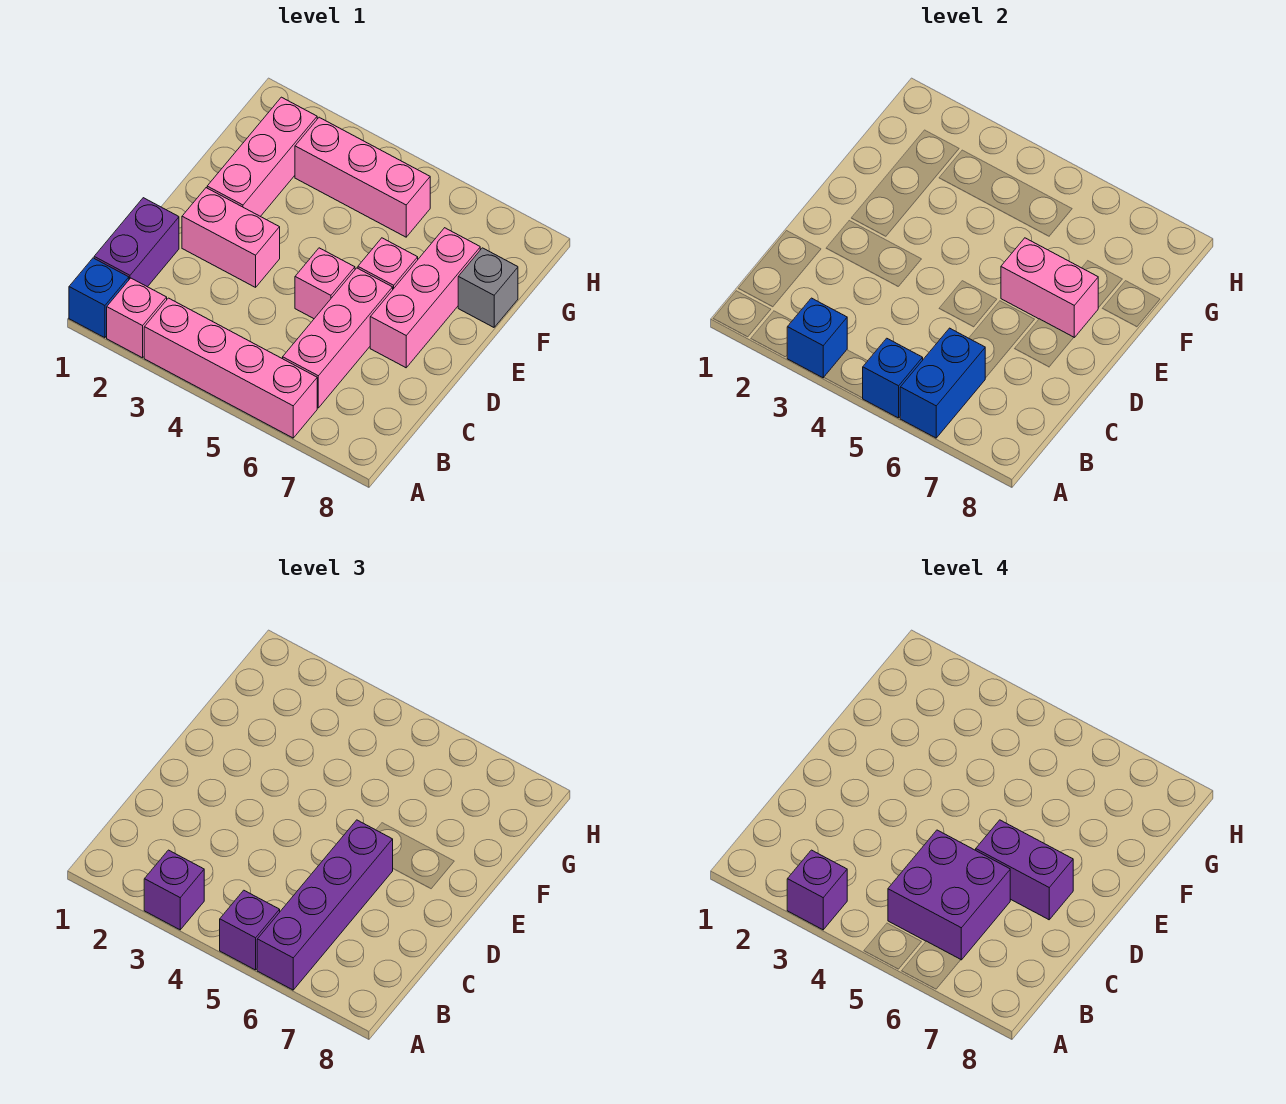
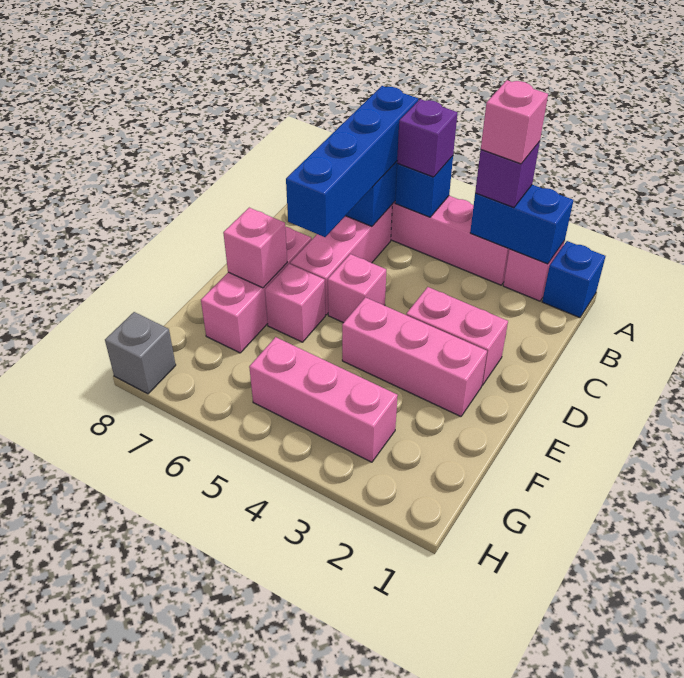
blue 1x1 brick [787,298,847,378] -> blue 1x2 brick [470,185,573,264]
purple 1x1 brick [787,850,847,930] -> pink 1x1 brick [481,80,548,164]
purple 1x4 brick [257,820,393,990] -> blue 1x4 brick [286,86,418,237]
purple 1x2 brick [94,198,179,287] -> none
purple 2x2 brick [888,830,1010,960] -> none
purple 1x2 brick [976,820,1073,920] -> none
pink 1x3 brick [207,97,317,216] -> pink 1x3 brick turned to [342,297,487,416]
pink 1x2 brick [1001,238,1098,337] -> pink 1x1 brick [223,208,287,288]
grey 1x1 brick [458,248,518,327] -> grey 1x1 brick moved to [105,312,176,394]

